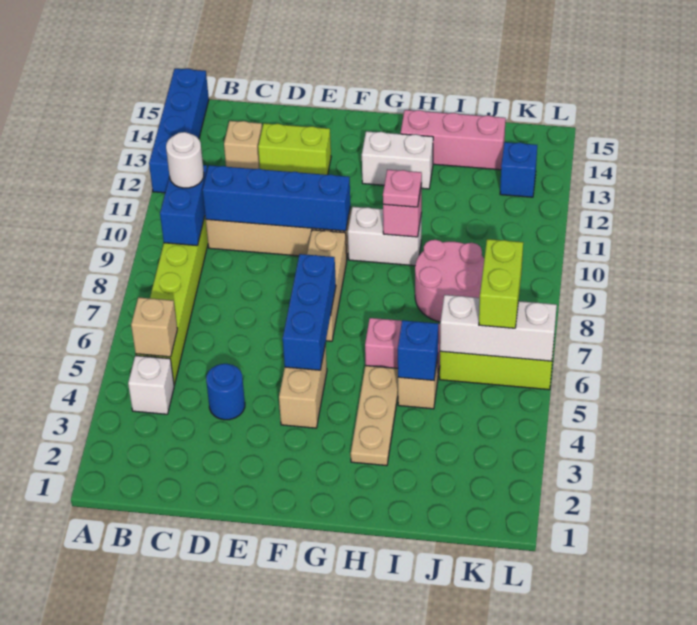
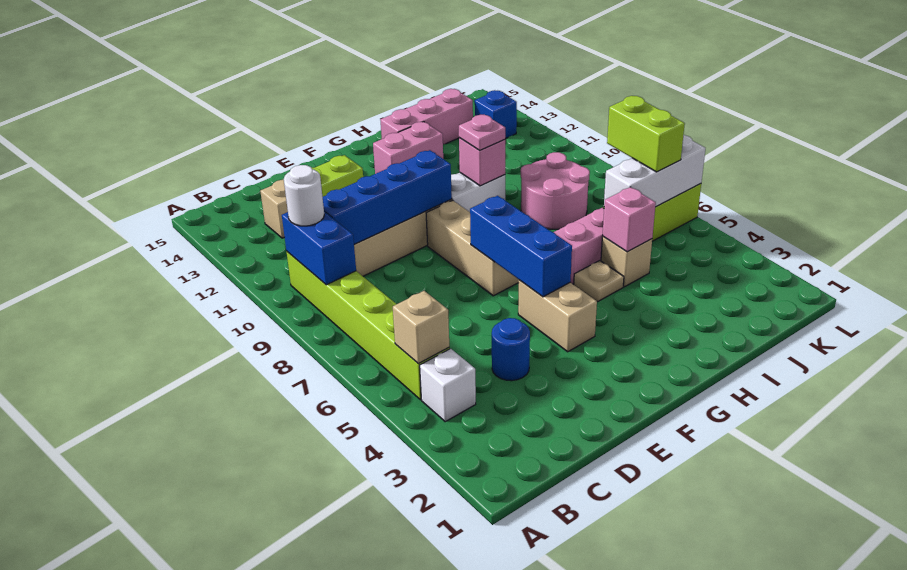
blue 1x4 brick [149,69,209,193] -> none
white 1x2 brick [362,131,433,189] -> pink 1x2 brick [373,122,443,174]
tan 1x3 plate [351,366,398,466] -> tan 1x1 plate [574,260,624,301]
blue 1x1 brick [398,320,438,380] -> pink 1x1 brick [603,187,656,252]

